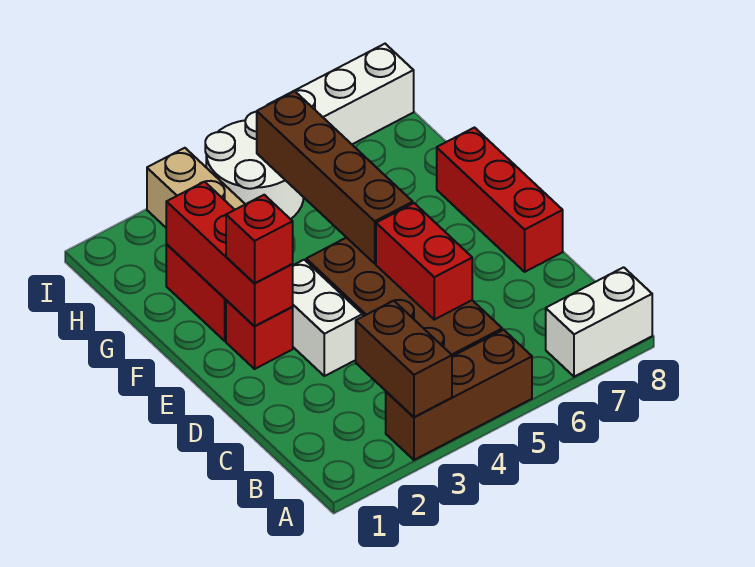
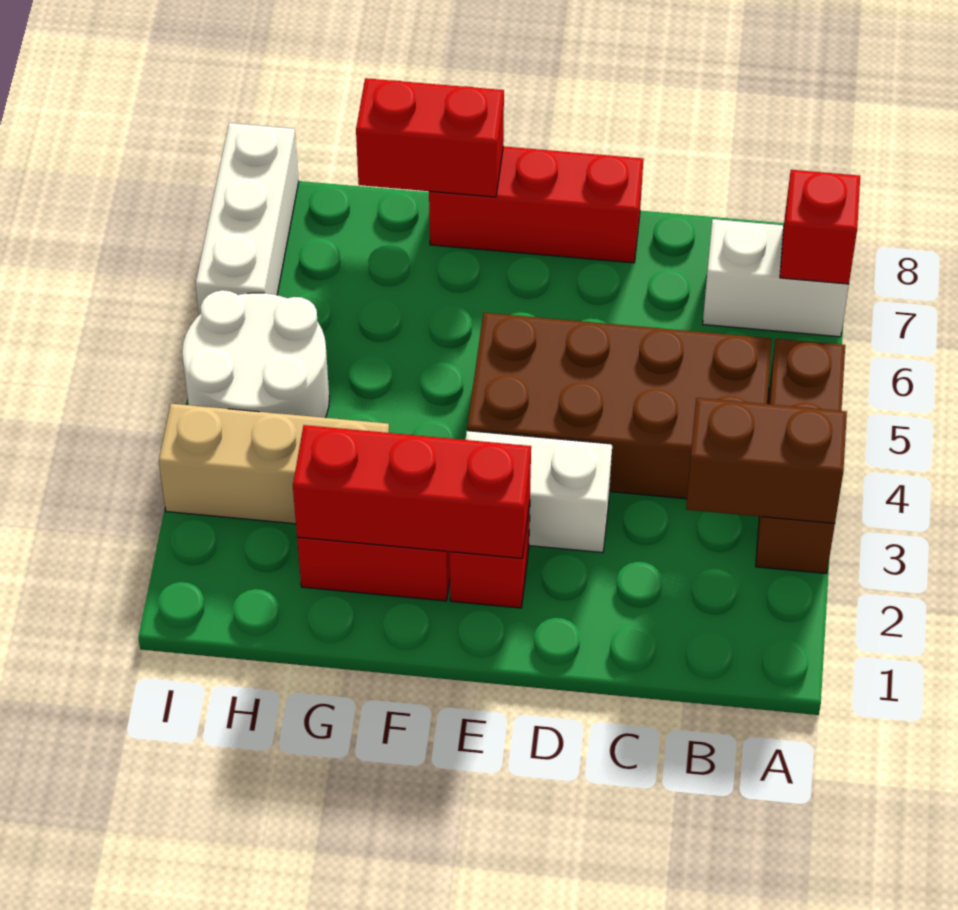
white 1x2 brick [546,267,652,377] -> white 1x2 brick turned to [703,219,849,337]
red 1x2 brick [376,203,472,320] -> red 1x2 brick moved to [356,78,504,197]
red 1x1 brick [226,195,293,283] -> red 1x1 brick moved to [780,170,860,284]
brown 1x4 brick [257,91,413,263] -> none

